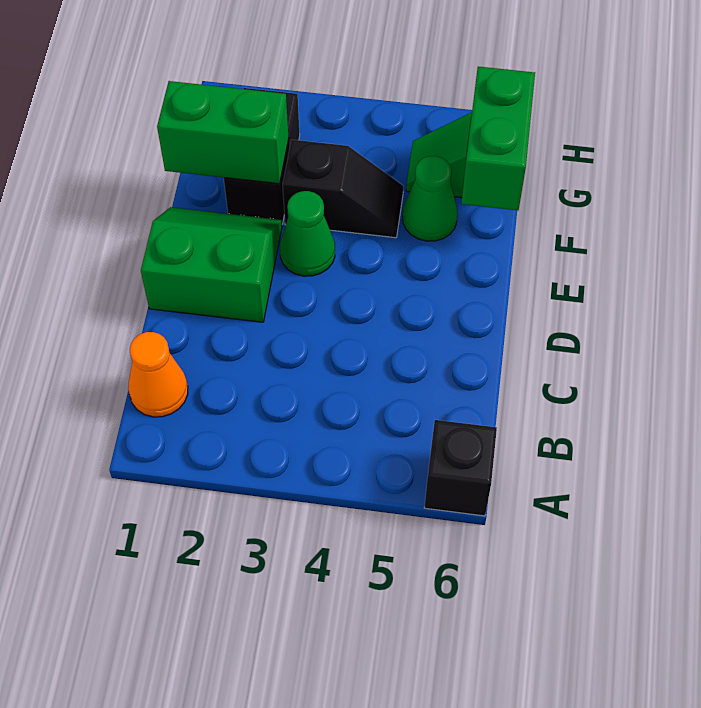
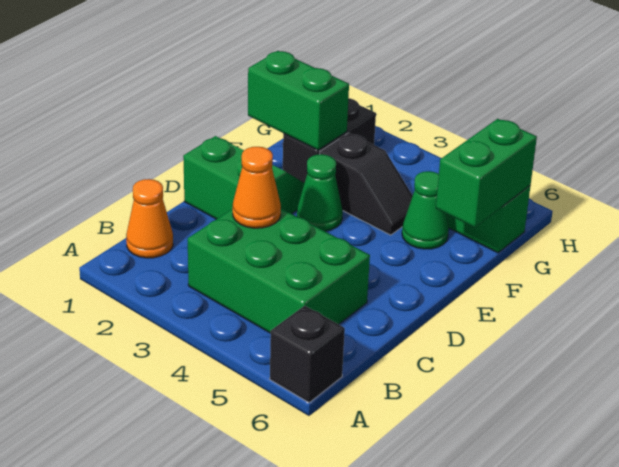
none -> green 2x3 brick [188,209,370,333]
none -> orange 1x1 cone [233,147,281,228]

